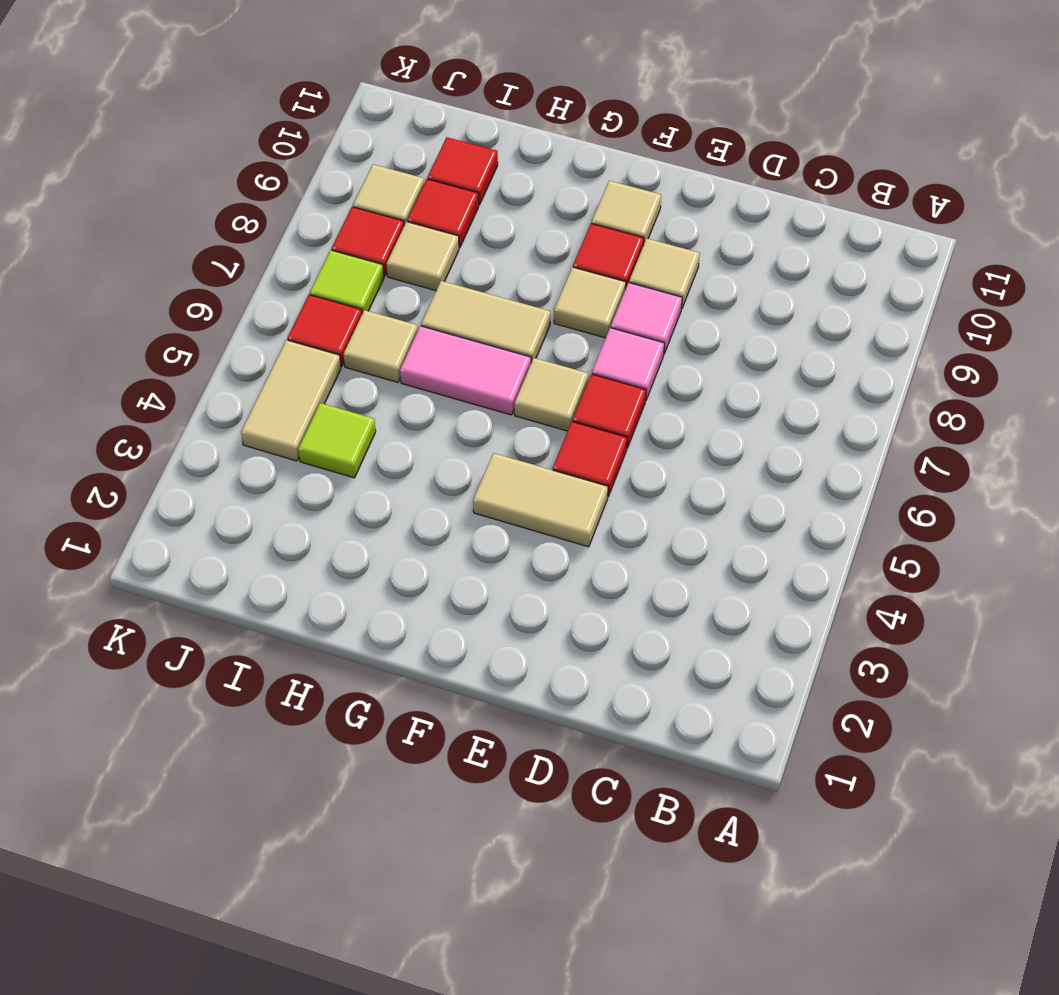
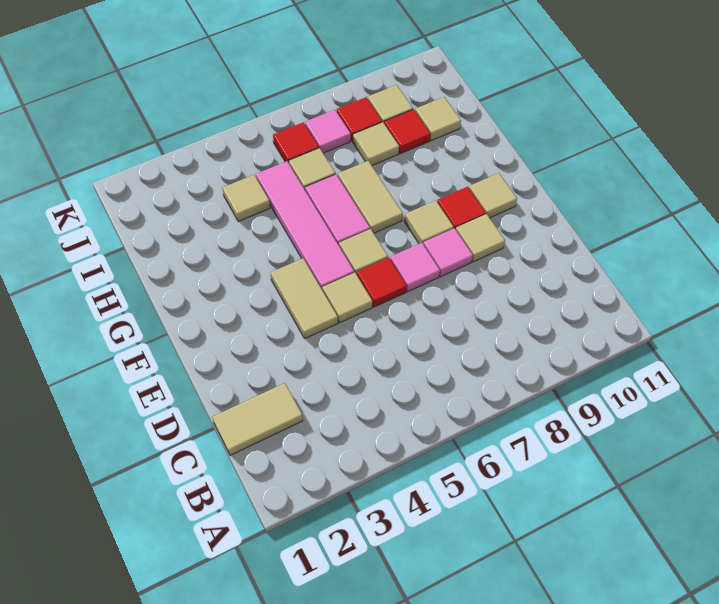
red 1x1 tile [553,422,627,496] -> tan 1x1 tile [322,272,372,323]
none -> pink 1x4 tile [256,161,354,289]
lime 1x1 tile [298,403,376,478] -> tan 1x1 tile [223,175,270,221]
red 1x1 tile [428,137,498,205] -> tan 1x1 tile [415,97,461,141]
tan 1x2 tile [241,340,341,461] -> tan 1x2 tile moved to [212,383,303,455]
lime 1x1 tile [310,250,384,314] -> pink 1x1 tile [305,110,351,153]

